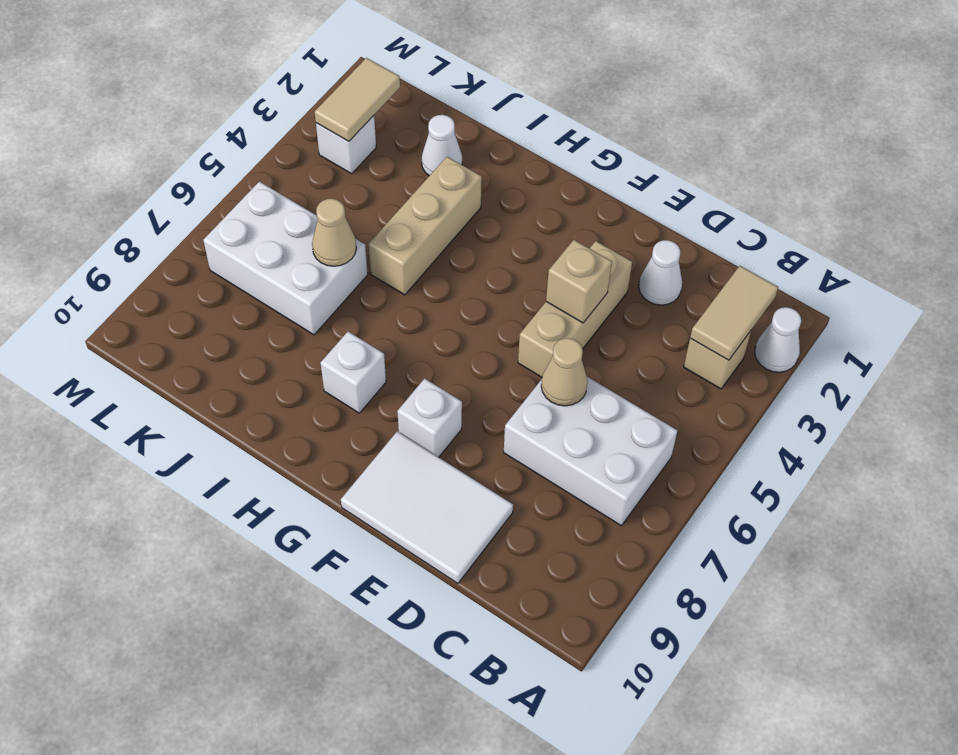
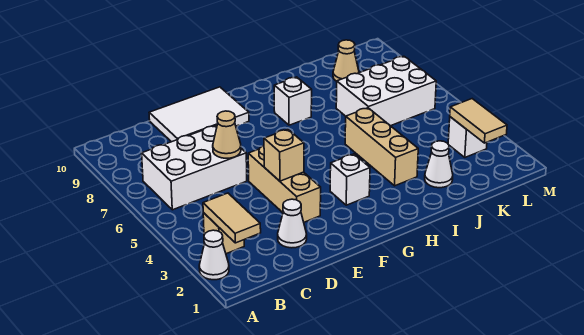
white 1x1 brick [397,379,462,457] -> white 1x1 brick moved to [330,154,370,205]
tan 1x1 cone [312,199,356,266] -> tan 1x1 cone moved to [333,40,359,81]

